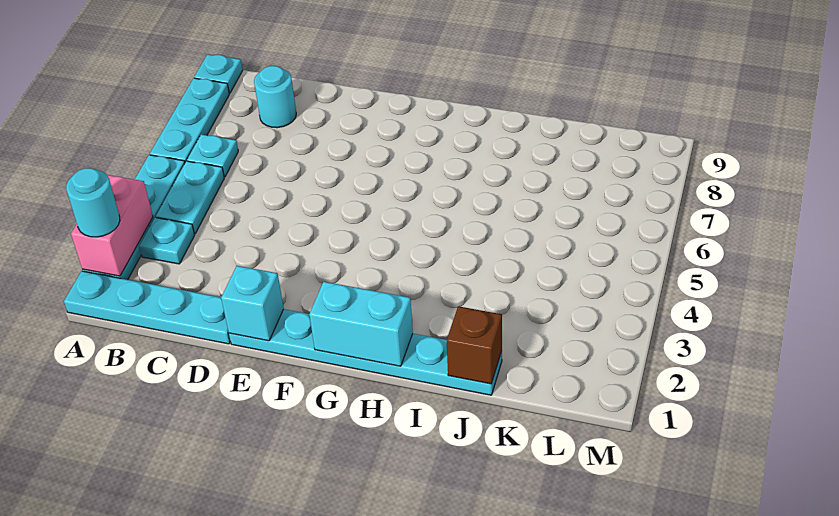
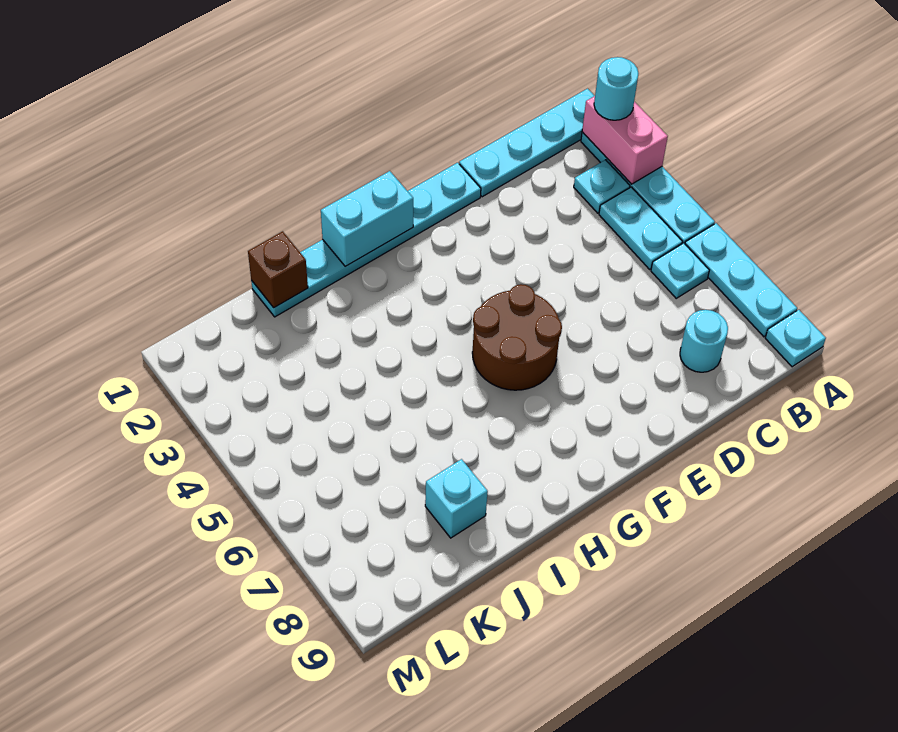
cyan 1x1 brick [221,266,284,341] -> cyan 1x1 brick moved to [425,459,488,538]
none -> brown 2x2 round brick [472,284,562,390]

